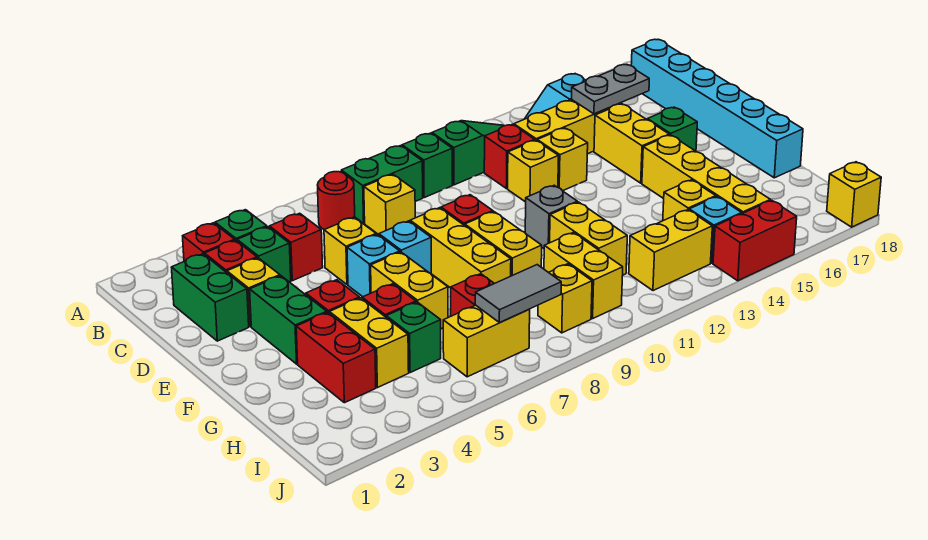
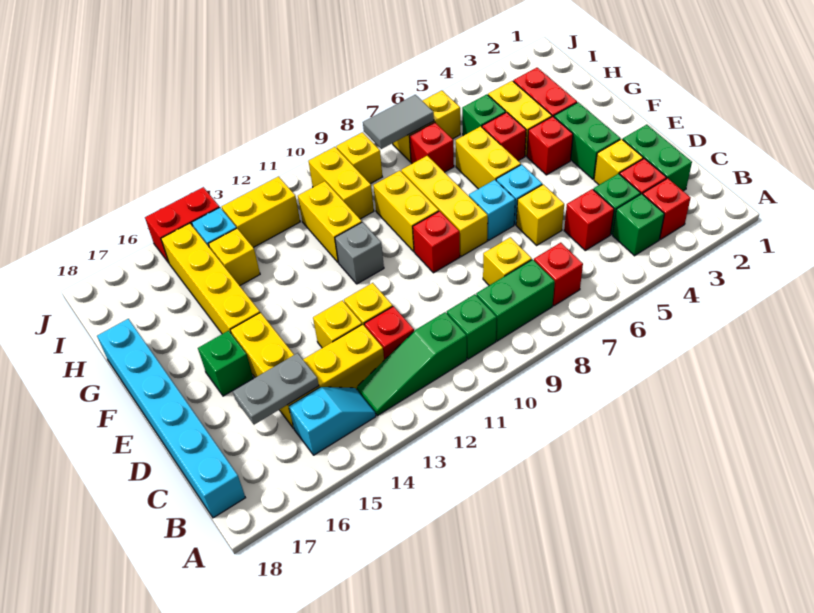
red 1x1 round brick [318,172,355,230] -> red 1x1 brick [534,243,583,306]
yellow 1x1 brick [827,162,881,227] -> none

